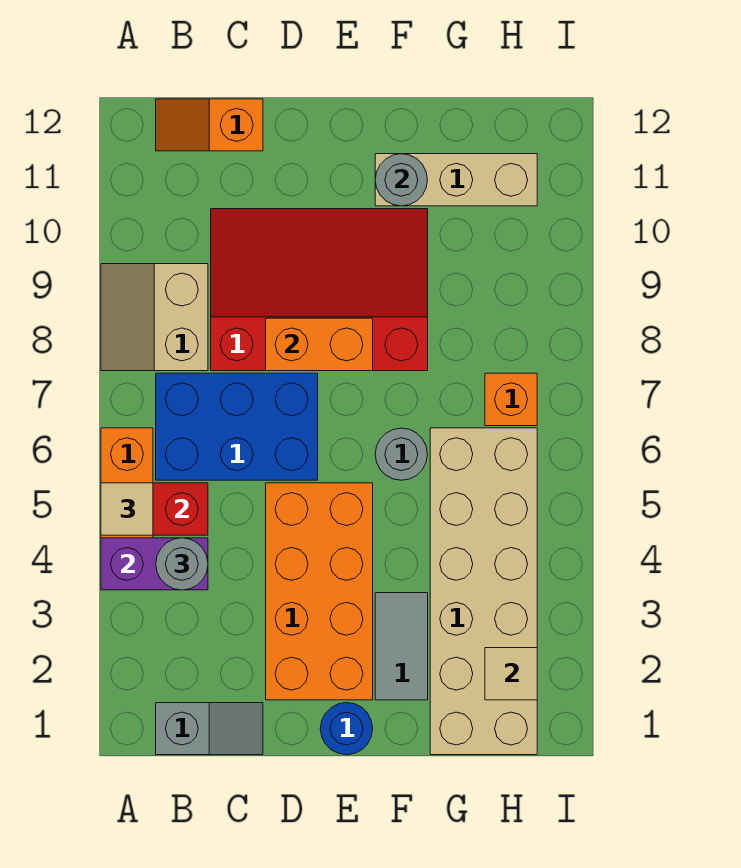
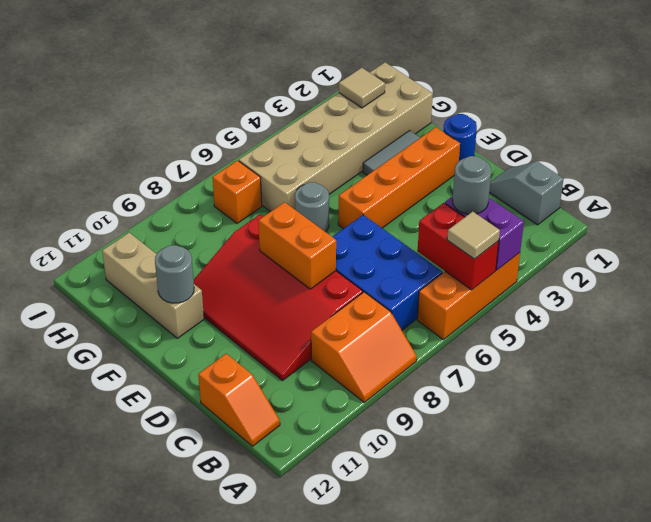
tan 2x2 slope [101,264,208,371] -> orange 2x2 slope [311,292,417,402]
orange 2x4 brick [266,483,373,700] -> orange 1x4 brick [338,127,460,229]

